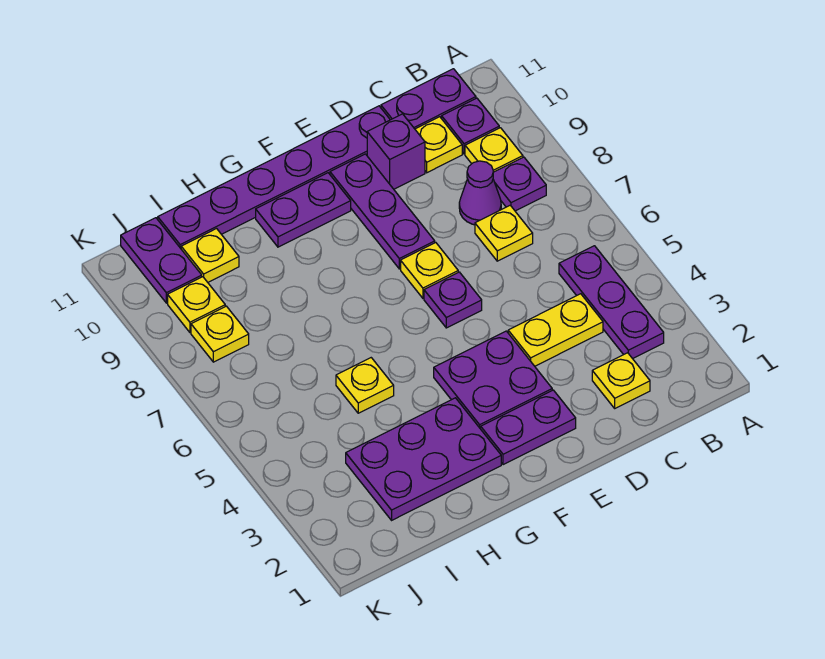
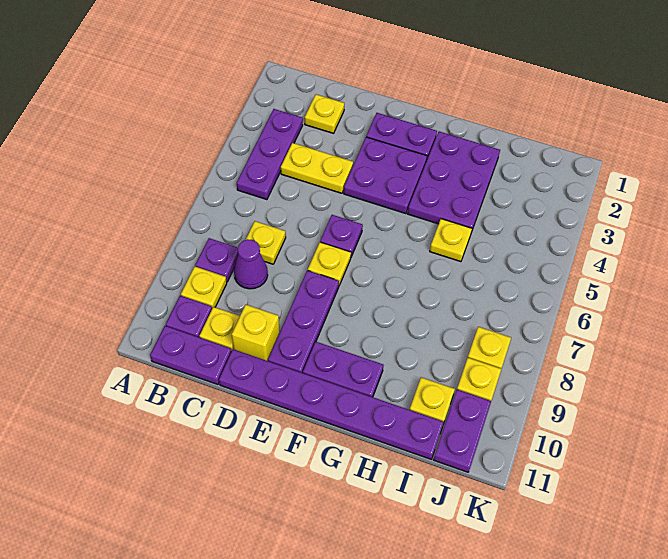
purple 1x1 brick [367,114,425,189] -> yellow 1x1 brick [232,305,280,361]
purple 2x3 plate [346,398,501,520] -> purple 2x3 plate turned to [408,131,500,230]

